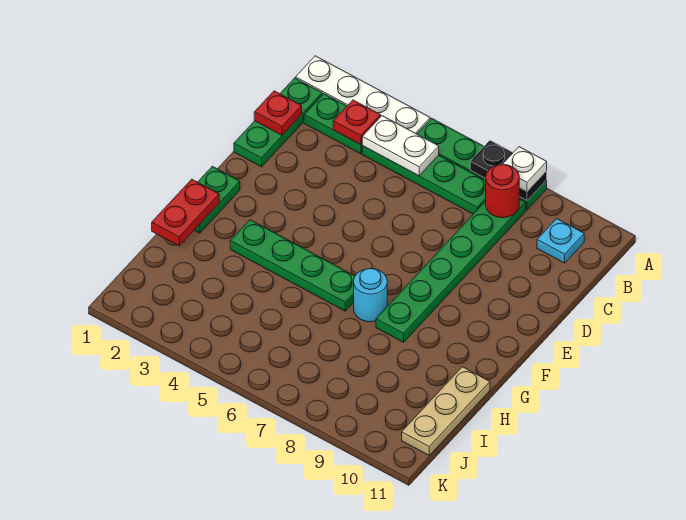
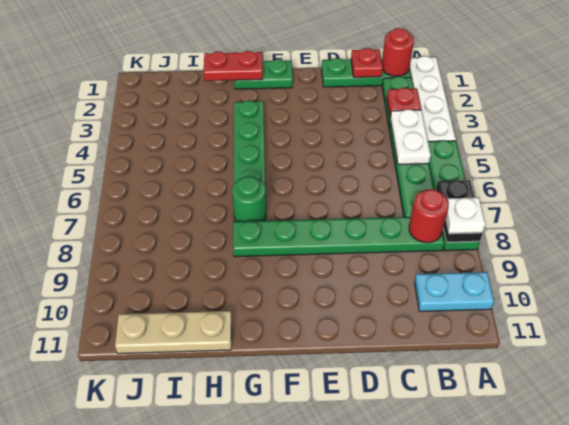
none -> red 1x1 round brick [382,28,414,76]
cyan 1x1 plate [537,219,584,263] -> cyan 1x2 plate [415,272,494,311]
cyan 1x1 round brick [354,268,387,322] -> green 1x1 round brick [232,177,266,222]

